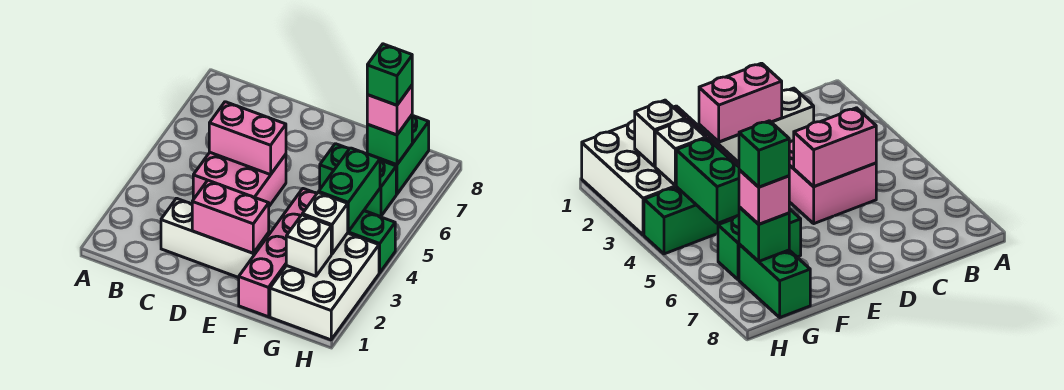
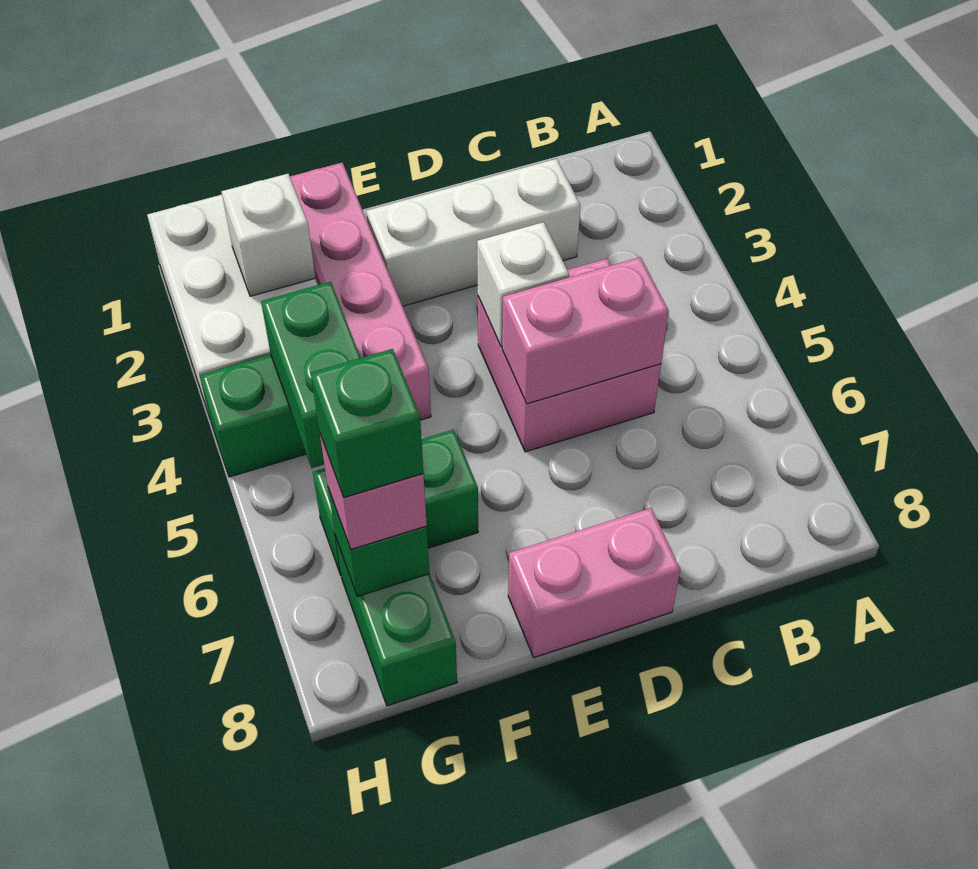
pink 1x2 brick [192,180,269,253] -> pink 1x2 brick moved to [508,508,680,657]
white 1x1 brick [302,193,348,254] -> white 1x1 brick moved to [477,222,569,347]

